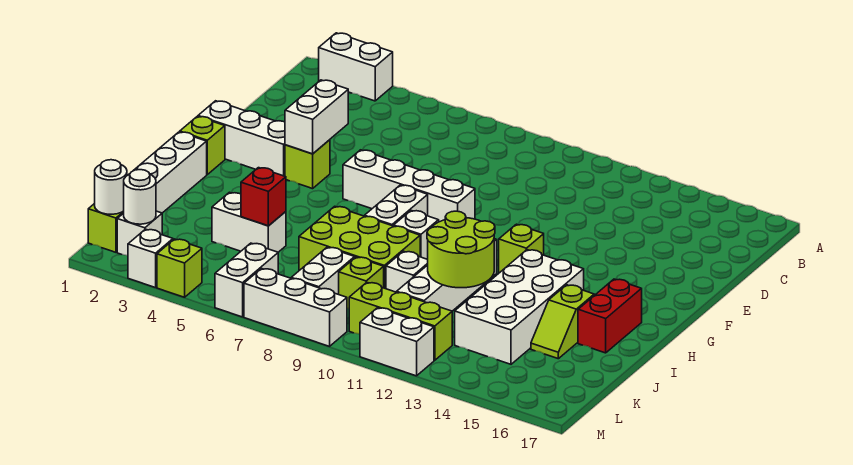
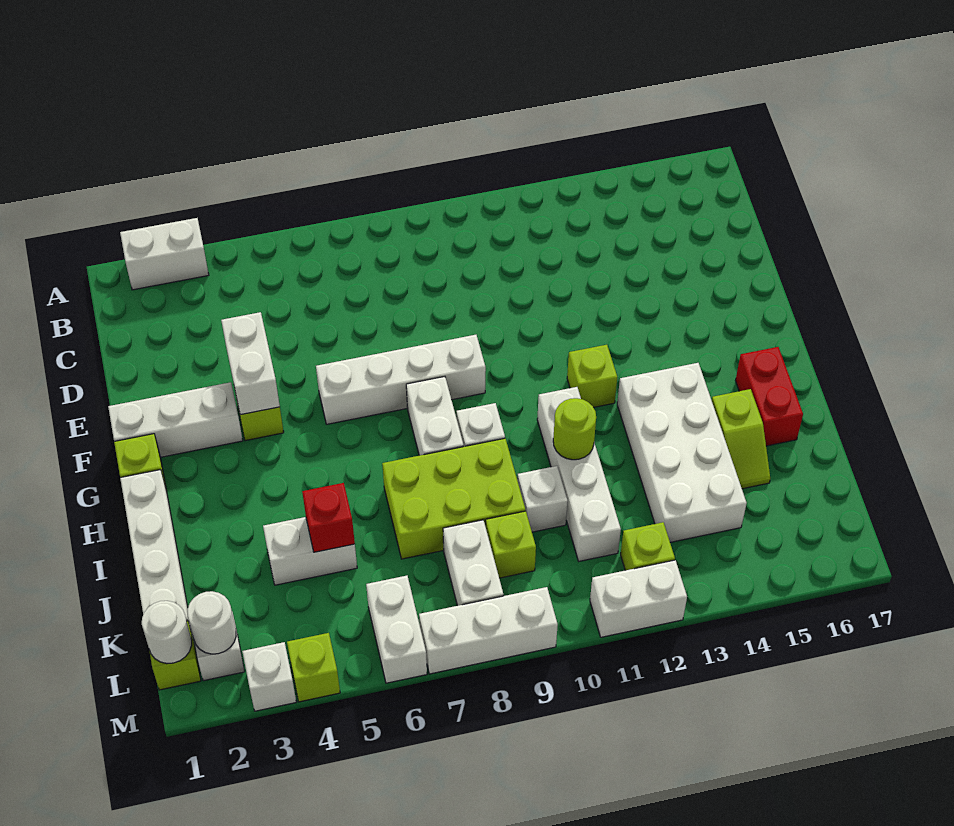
lime 2x2 round brick [427,211,495,288] -> lime 1x1 round brick [553,398,596,460]
lime 1x3 brick [349,282,452,360] -> lime 1x1 brick [621,522,675,570]

